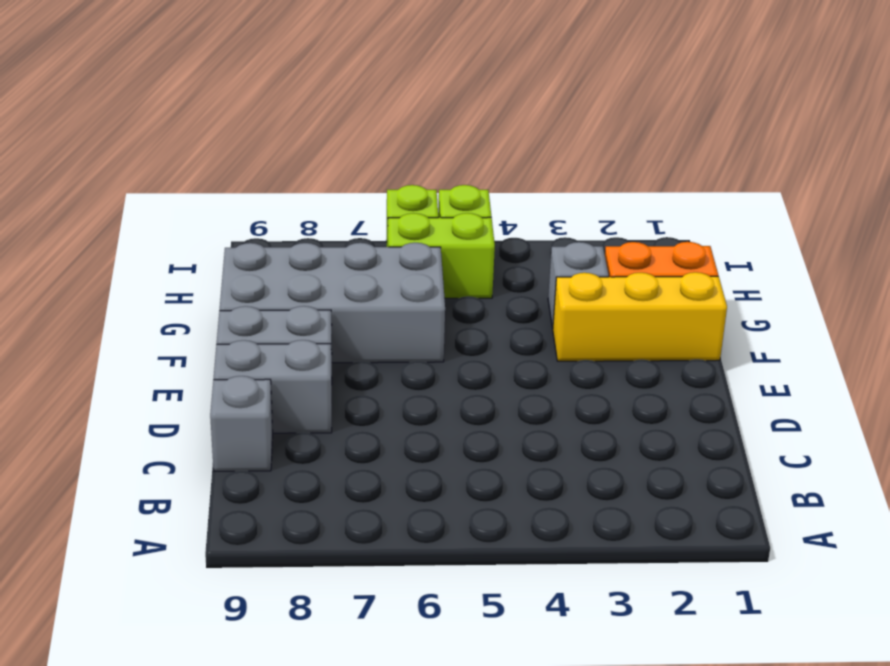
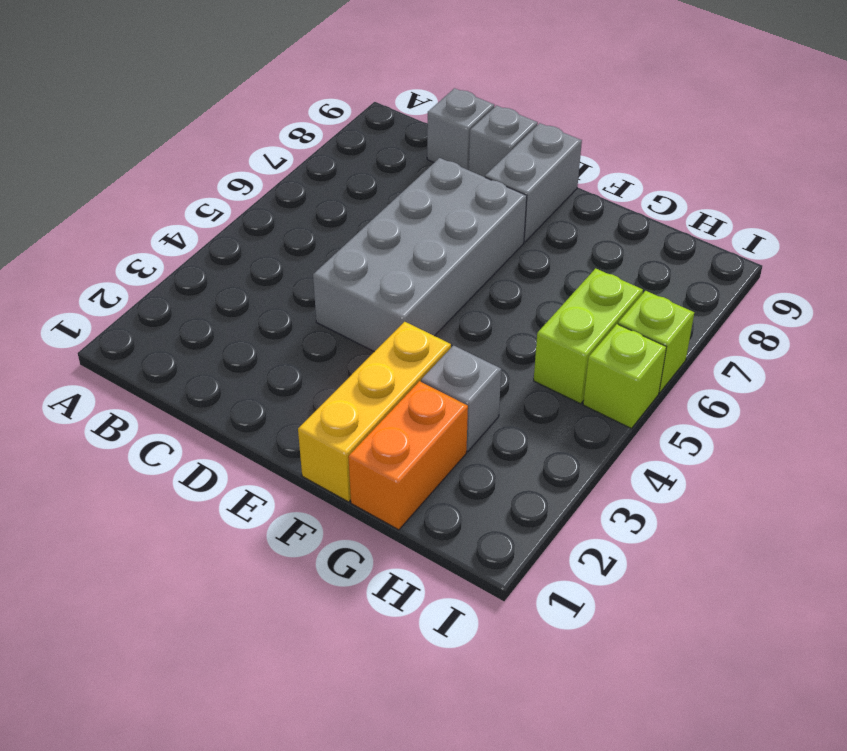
grey 1x2 brick [214,340,332,433] -> grey 1x1 brick [469,105,538,177]
grey 2x4 brick [220,243,445,363] -> grey 2x4 brick moved to [313,158,527,352]

